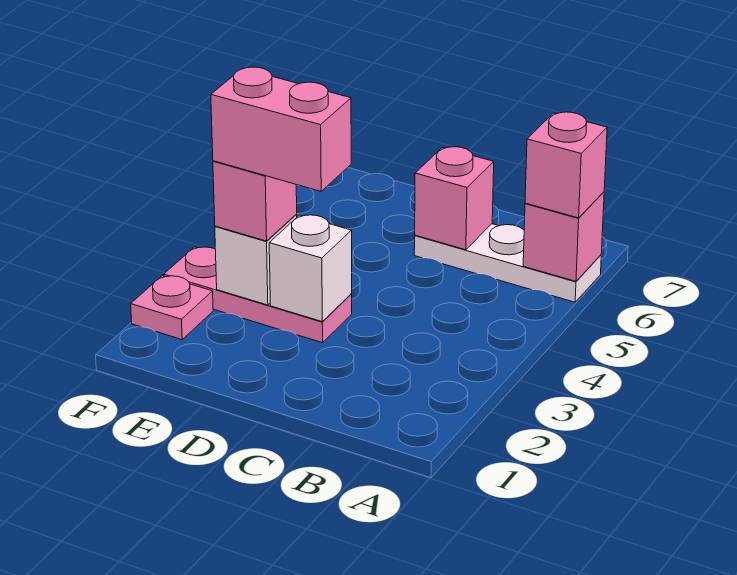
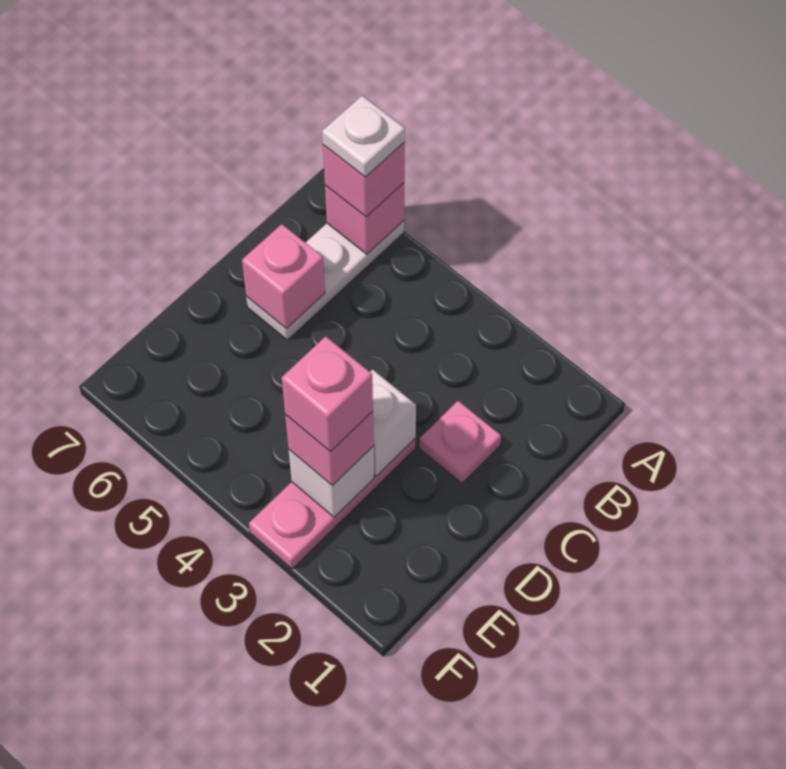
none -> white 1x1 plate [322,96,405,177]
pink 1x2 brick [211,67,351,191] -> pink 1x1 brick [282,336,373,452]
pink 1x1 plate [131,276,213,340] -> pink 1x1 plate moved to [419,401,501,483]

